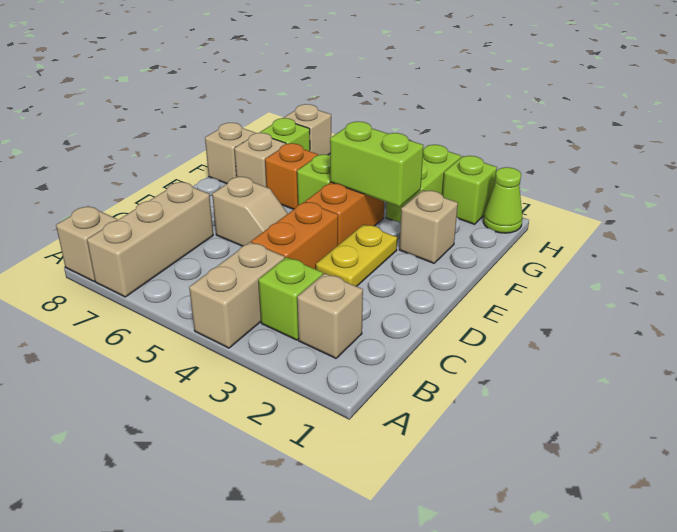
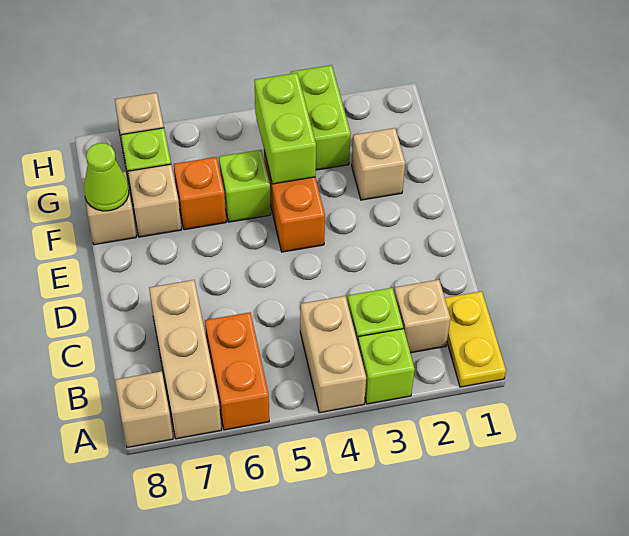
orange 1x2 brick [251,202,338,269] -> orange 1x2 brick moved to [205,312,269,430]
yellow 1x2 plate [316,224,397,286] -> yellow 1x2 plate moved to [445,291,506,387]
tan 1x2 slope [212,177,288,246] -> none
lime 1x2 brick [330,121,424,207] -> lime 1x2 brick turned to [254,73,316,184]
lime 1x1 cone [483,167,523,233] -> lime 1x1 cone moved to [84,143,129,211]
lime 1x1 brick [442,156,497,224] -> lime 1x1 brick moved to [358,329,415,404]

